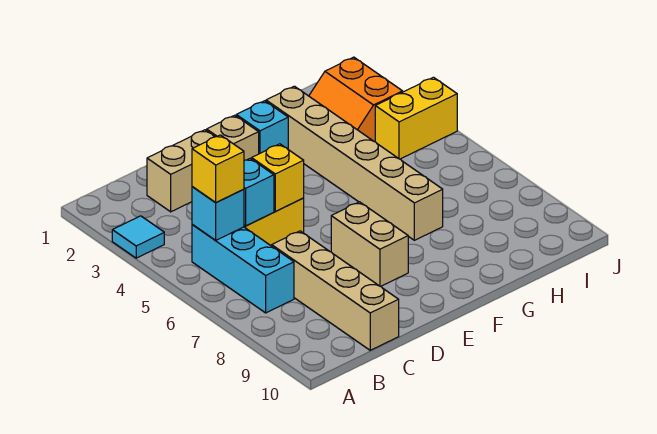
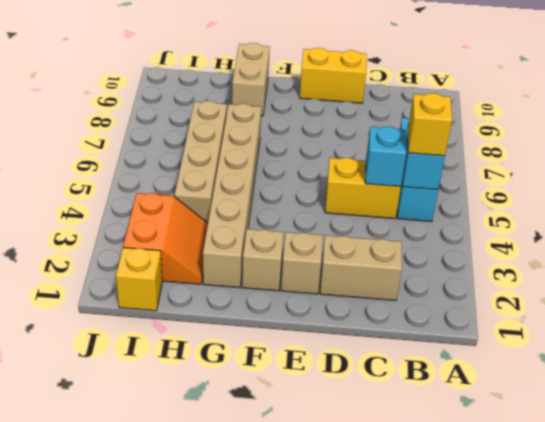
cyan 1x1 tile [112,216,164,258] -> none
tan 1x4 brick [272,231,399,350] -> tan 1x4 brick moved to [175,101,227,223]
yellow 1x1 brick [252,144,304,211] -> yellow 1x1 brick moved to [116,248,162,311]
tan 1x2 brick [331,202,408,286] -> tan 1x2 brick moved to [232,43,270,116]
cyan 1x1 brick [236,101,288,154] -> tan 1x1 brick [242,229,284,291]
yellow 1x2 brick [375,77,457,159] -> yellow 1x2 brick moved to [300,48,367,103]

